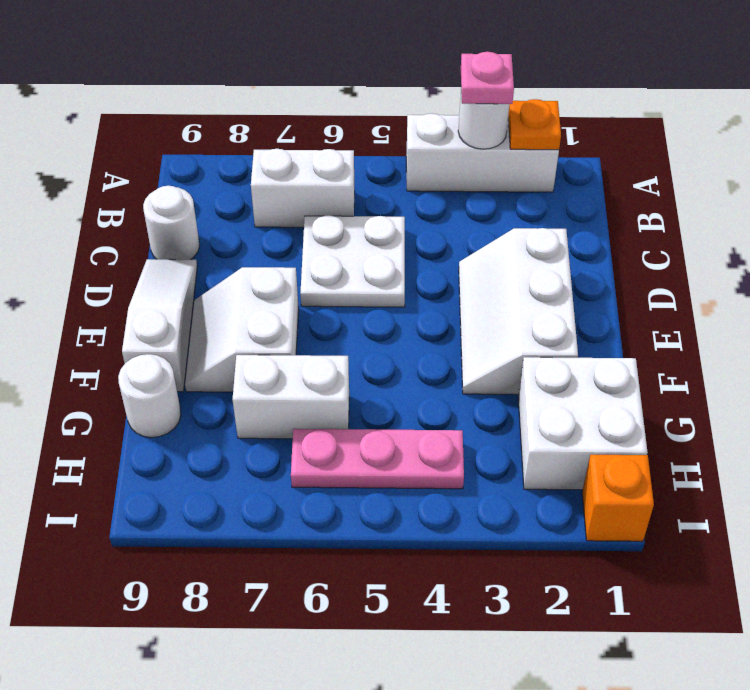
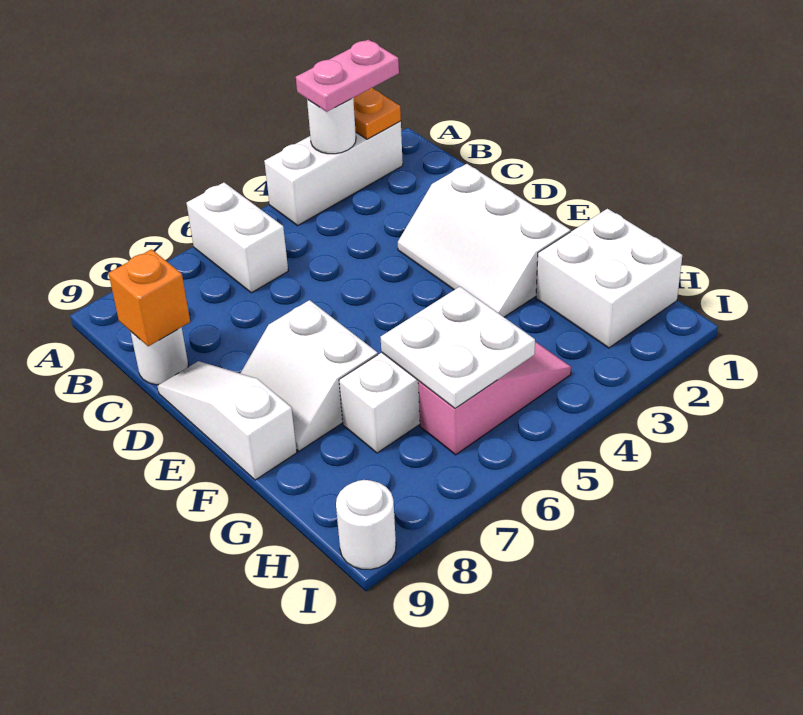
pink 1x1 plate [461,52,514,104] -> pink 1x2 plate [296,40,399,112]
white 1x2 brick [251,149,355,227] -> white 1x2 brick turned to [187,182,288,293]
white 2x2 plate [300,215,405,307] -> white 2x2 plate moved to [381,287,535,408]
white 1x1 round brick [118,354,181,438] -> white 1x1 round brick moved to [336,480,396,570]
pink 1x3 plate [291,429,464,489] -> pink 1x3 slope [418,342,571,455]
orange 1x1 brick [582,455,654,541] -> orange 1x1 brick moved to [109,249,190,346]

